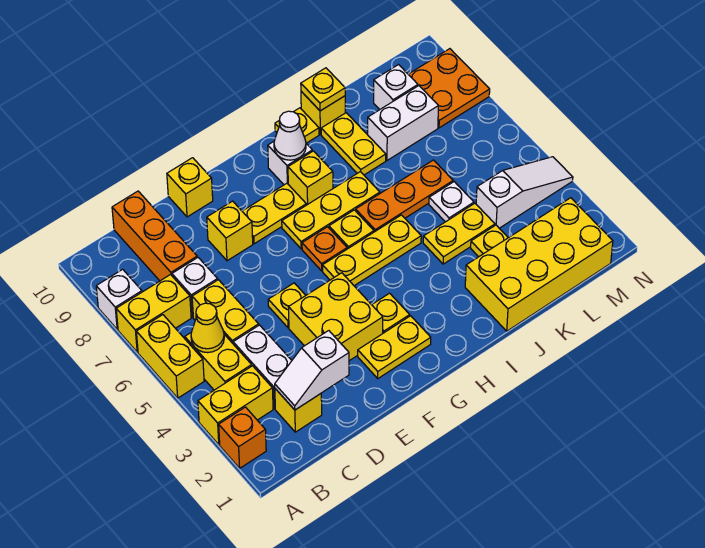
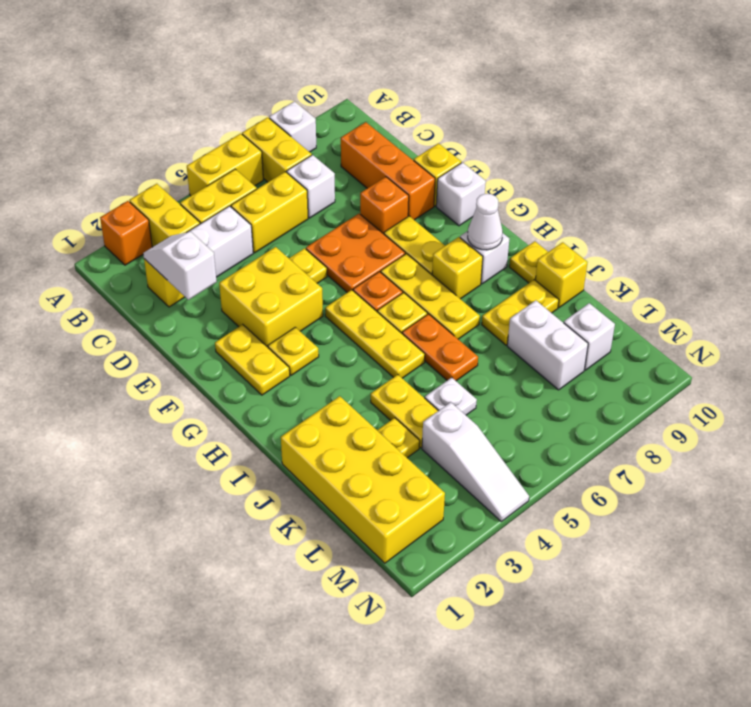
yellow 1x1 cone [191,303,224,353] -> none
orange 1x3 brick [112,191,197,281] -> orange 1x3 brick turned to [341,122,435,220]
yellow 1x1 brick [207,201,253,261] -> orange 1x1 brick [360,177,409,234]
none -> white 1x1 brick [436,163,486,226]
orange 1x3 plate [356,160,453,232] -> orange 1x2 plate [402,314,478,381]
yellow 1x1 plate [301,68,345,111] -> none
orange 2x2 plate [408,49,490,128] -> orange 2x2 plate moved to [306,214,405,293]

